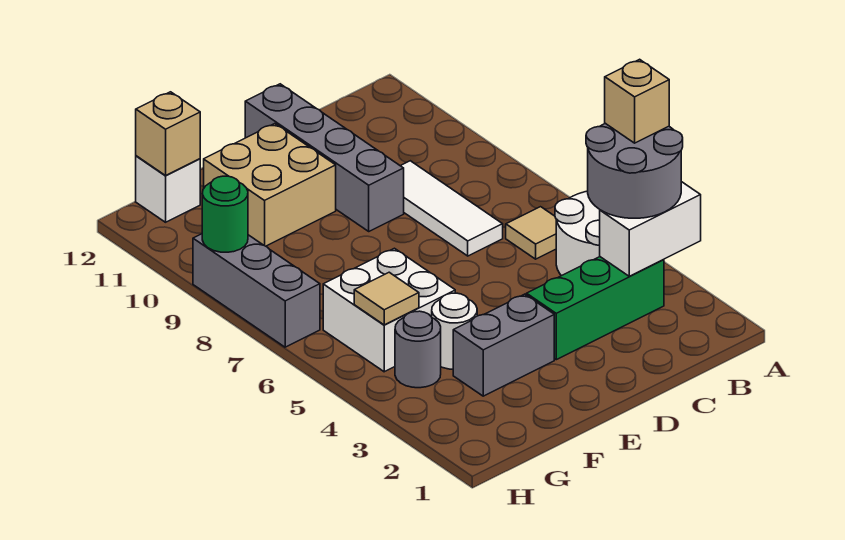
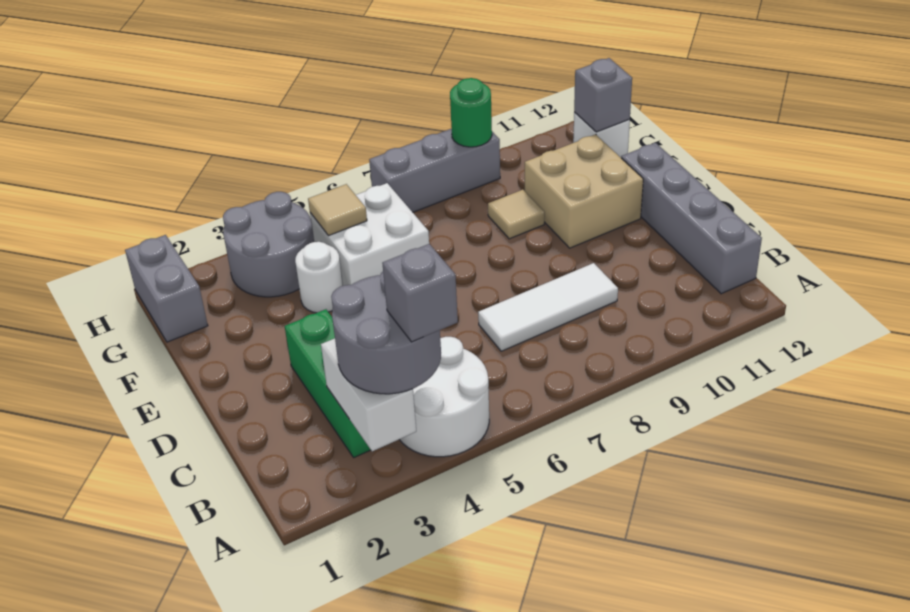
tan 1x1 brick [605,59,669,143] -> grey 1x1 brick [382,244,458,342]
tan 1x1 tile [506,207,556,259] -> tan 1x1 tile moved to [488,190,545,239]
grey 1x4 brick [245,84,404,231] -> grey 1x4 brick turned to [621,143,762,294]
grey 1x2 brick [453,294,554,396] -> grey 1x2 brick moved to [125,235,208,342]
grey 1x1 round brick [395,311,441,388] -> grey 2x2 round brick [223,192,314,297]
tan 1x1 brick [136,92,200,175] -> grey 1x1 brick [574,58,632,132]

